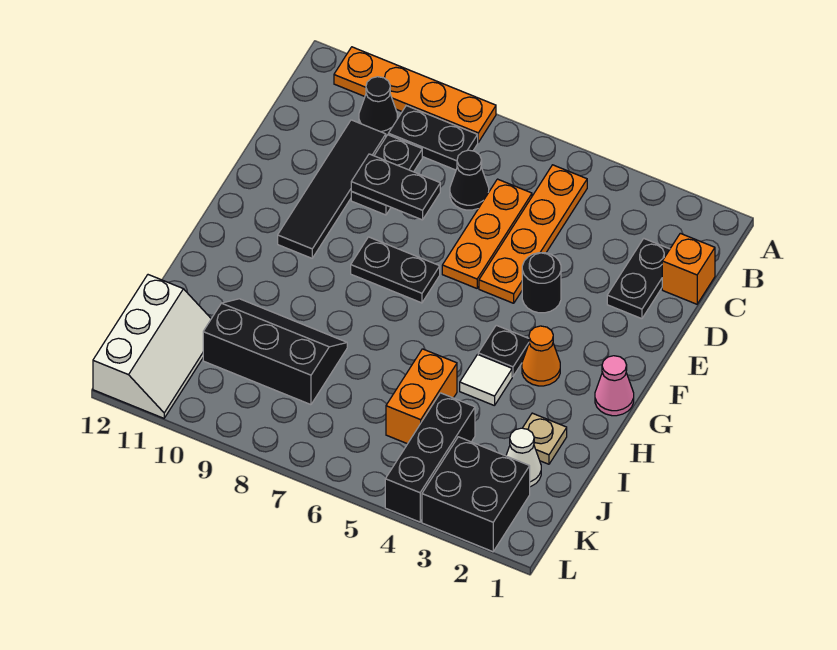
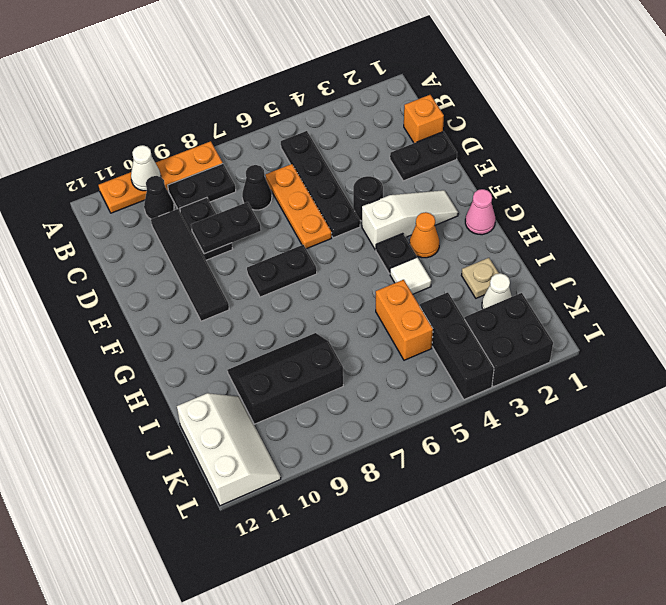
none -> white 1x1 cone [131,145,161,191]
orange 1x4 plate [479,165,587,303] -> black 1x4 plate [281,131,360,238]
black 1x2 plate [607,239,670,319] -> black 1x2 plate turned to [390,132,457,181]
none -> white 1x3 slope [362,190,458,250]

